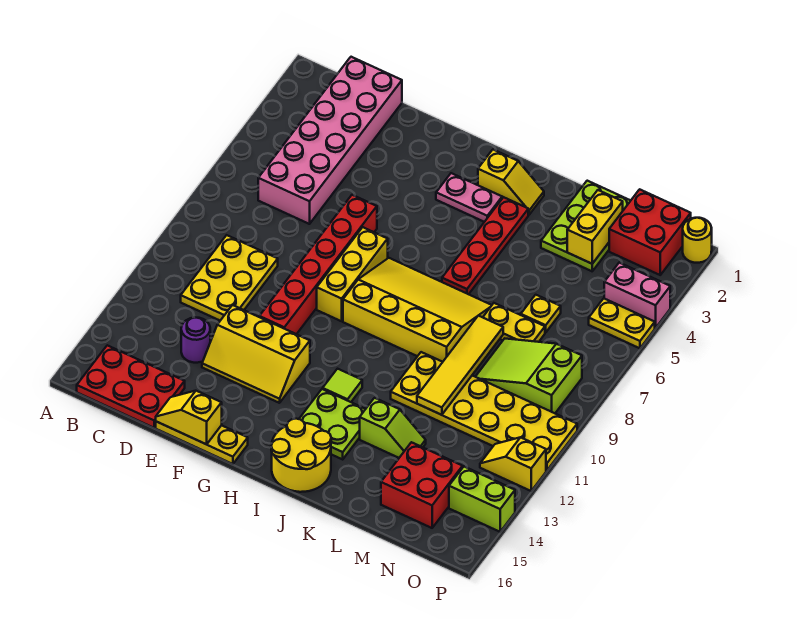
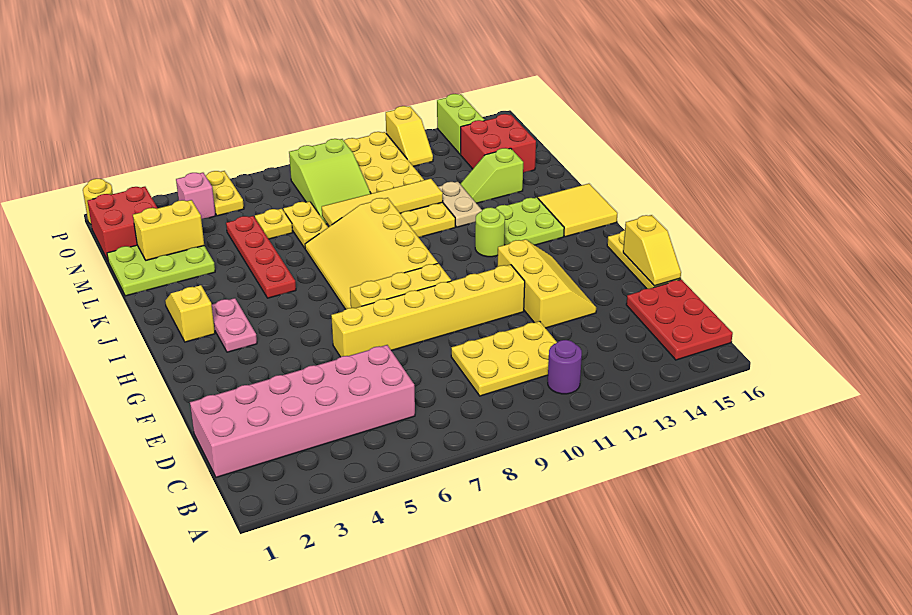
purple 1x1 round brick [181,317,210,363] -> purple 1x1 round brick moved to [548,340,582,394]
red 1x6 brick [259,195,377,334] -> yellow 1x6 brick [331,265,525,357]
lime 1x1 tile [323,369,362,402] -> lime 1x1 round brick [475,207,505,257]
yellow 2x2 round brick [271,419,331,492] -> yellow 2x2 tile [538,184,617,237]
red 1x4 plate [442,197,528,294] -> red 1x4 plate turned to [226,216,296,298]
none -> tan 1x2 plate [438,182,482,227]
lime 1x2 slope [360,398,426,458] -> lime 1x2 slope turned to [460,148,523,203]
pink 1x2 brick [604,263,670,328] -> pink 1x1 brick [176,173,216,219]

